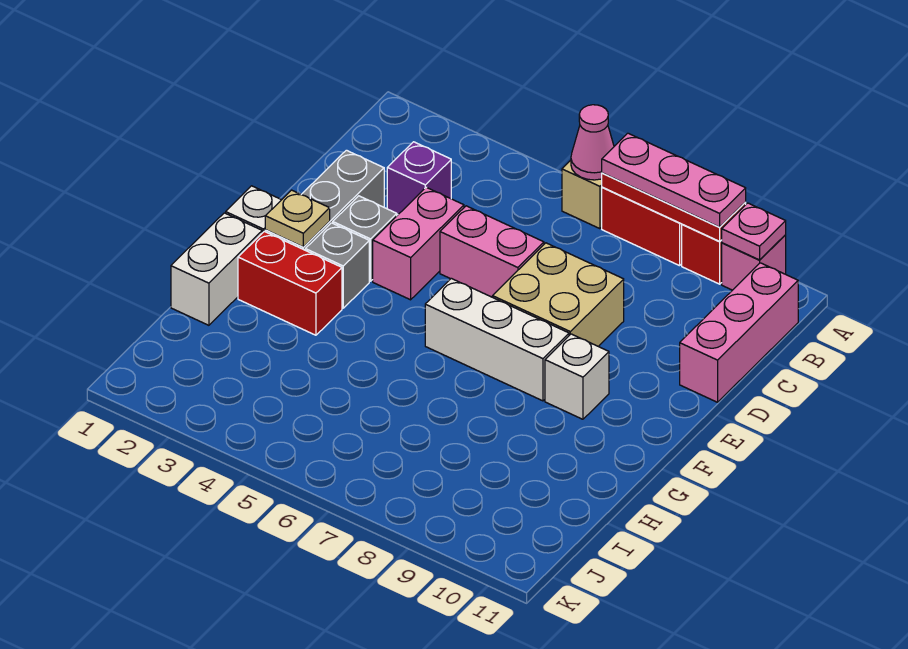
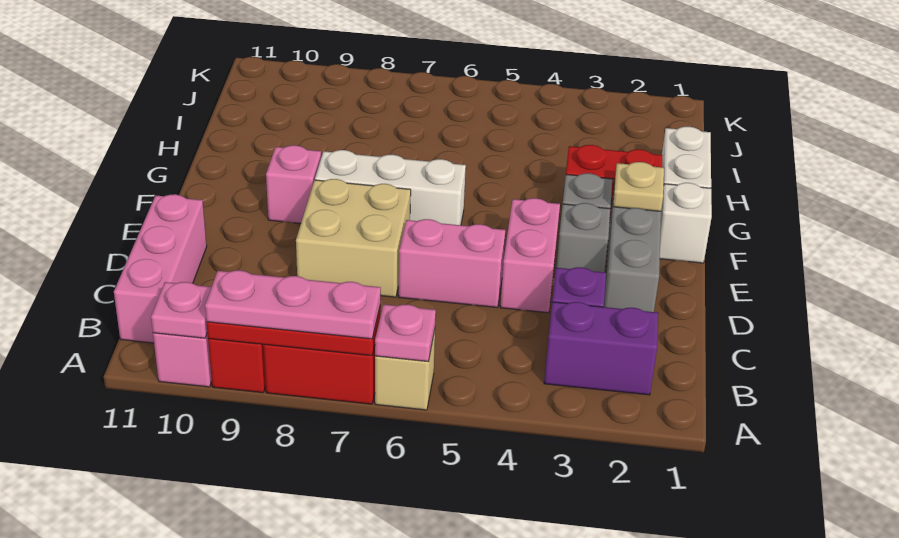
pink 1x1 cone [571,105,614,180] -> pink 1x1 plate [375,304,436,362]
none -> purple 1x2 brick [544,302,658,395]
white 1x1 brick [545,334,609,419] -> pink 1x1 brick [266,145,321,223]

